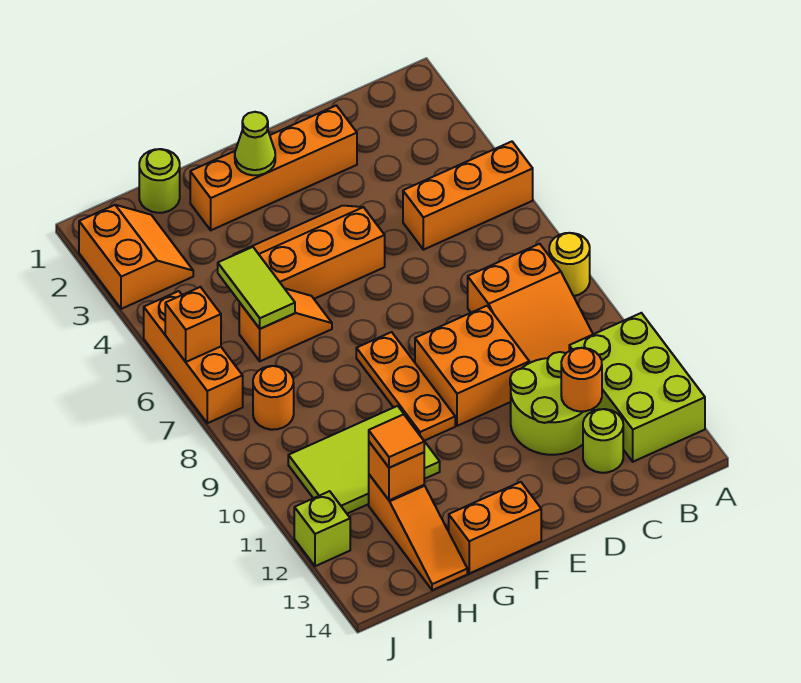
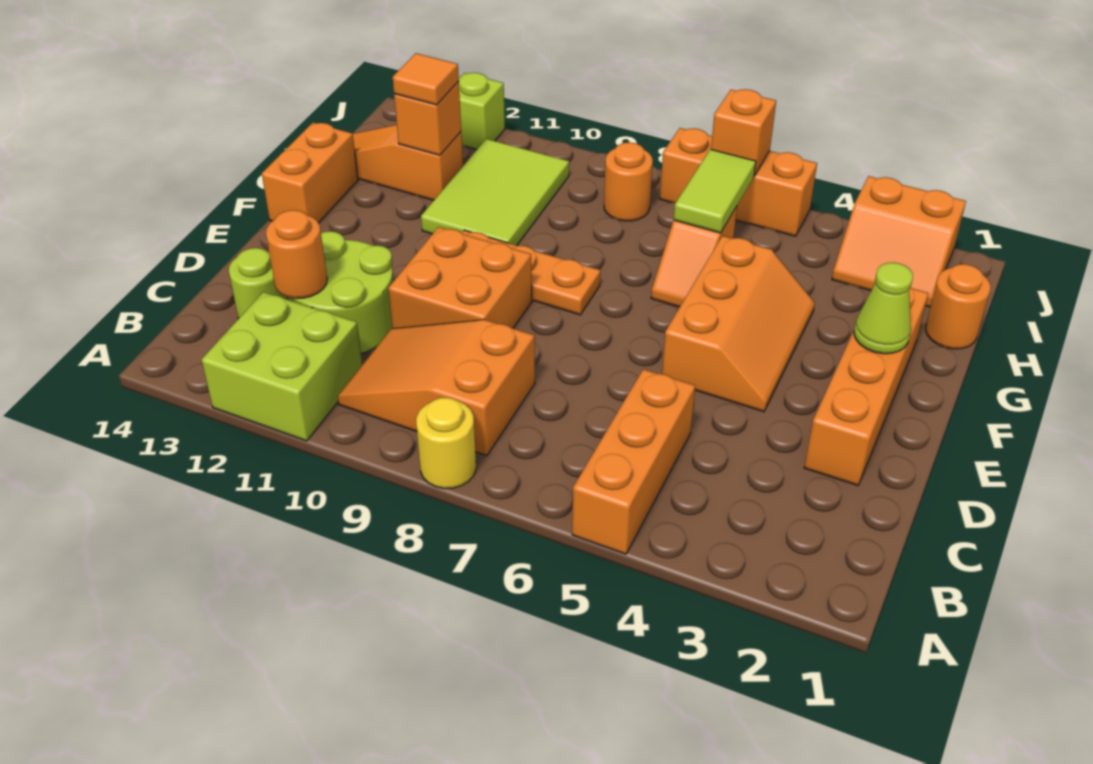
lime 2x3 brick [569,313,705,462] -> lime 2x2 brick [202,292,362,441]
lime 1x1 round brick [139,149,180,213] -> orange 1x1 round brick [925,264,991,349]
lime 1x2 tile [218,247,295,329] -> lime 1x2 tile turned to [674,149,756,233]

